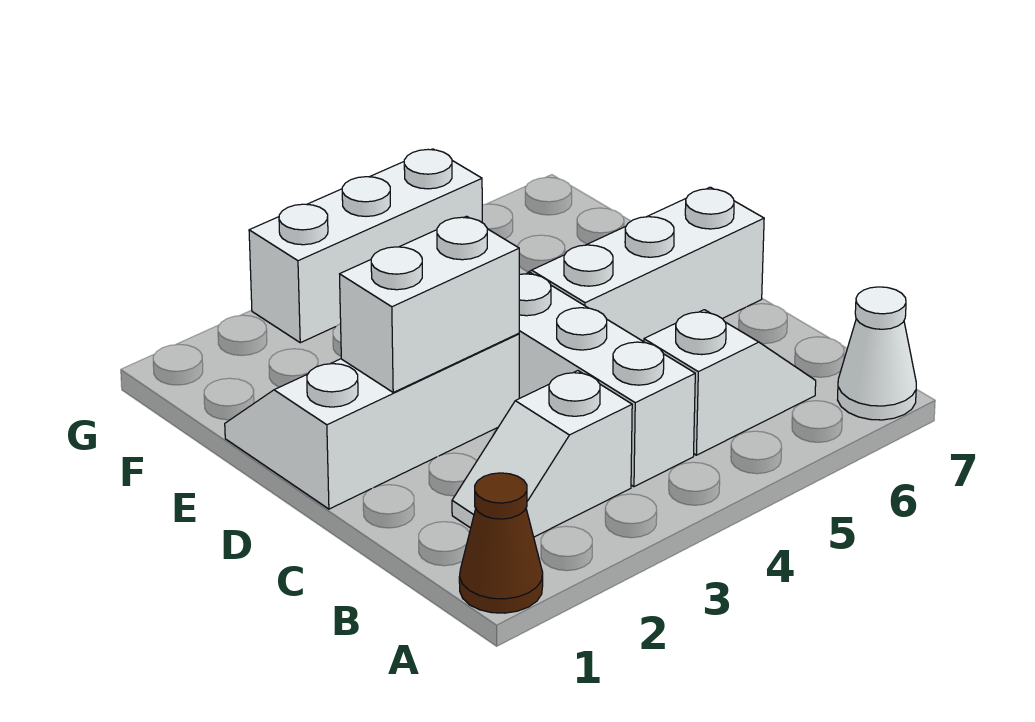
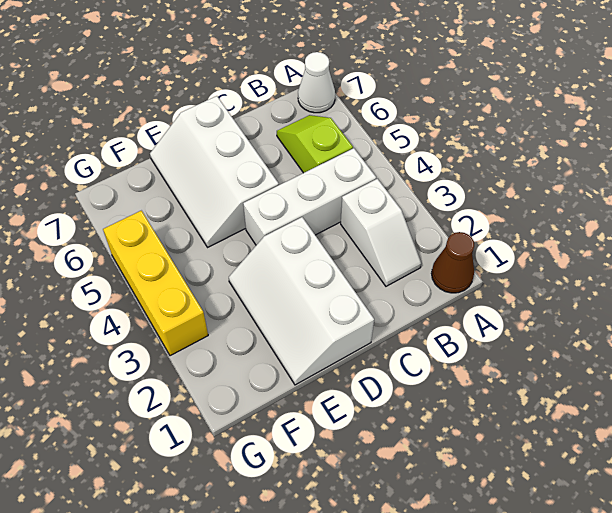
white 1x2 slope [644,310,816,455] -> lime 1x2 slope [277,115,353,173]
white 1x2 brick [340,216,519,392] -> none
white 1x3 brick [249,149,482,343] -> yellow 1x3 brick [103,211,208,356]

